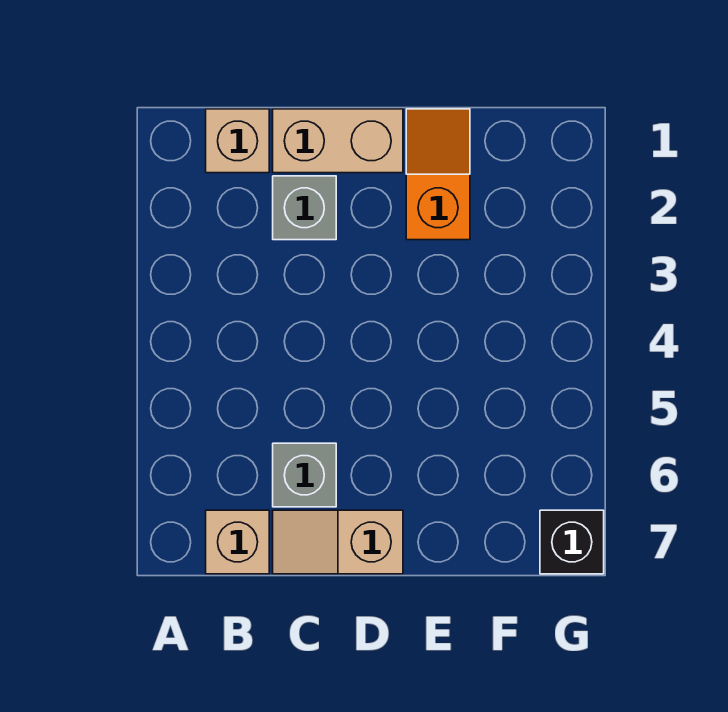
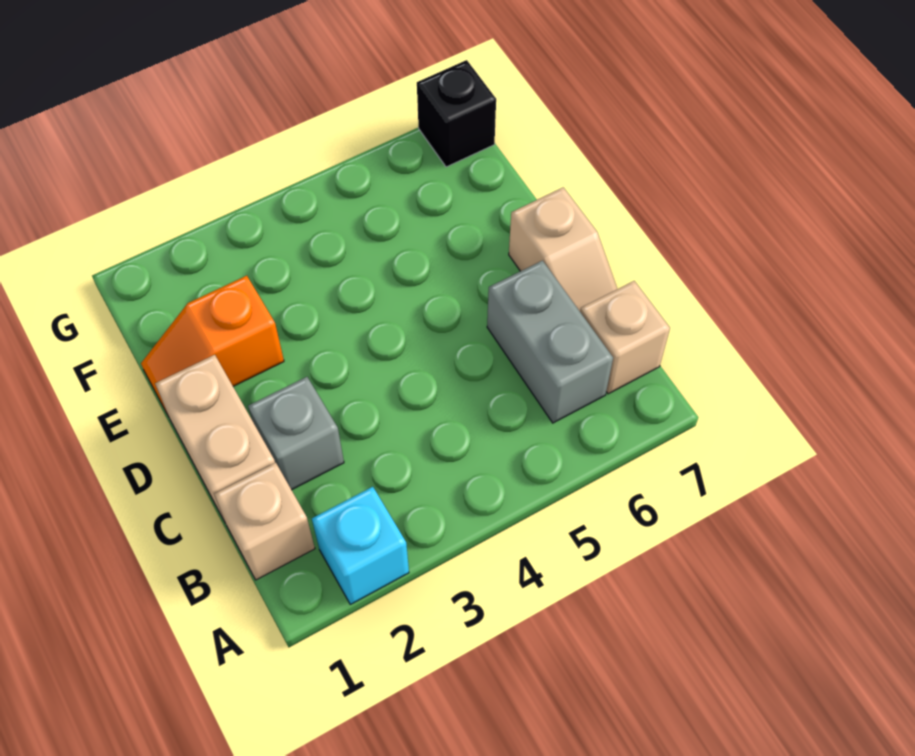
none -> cyan 1x1 brick [312,487,409,604]
grey 1x1 brick [273,443,336,507] -> grey 1x2 brick [487,261,613,423]

